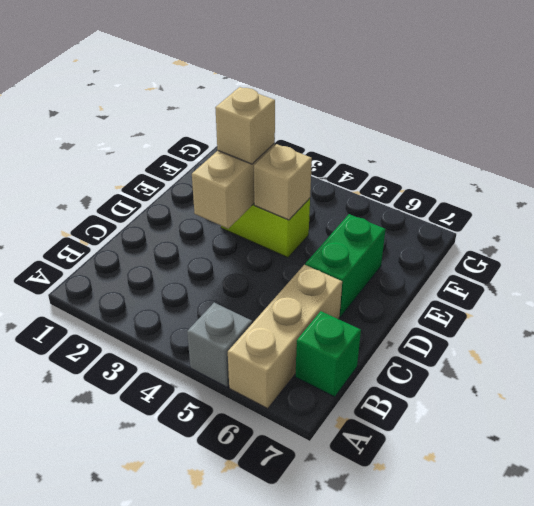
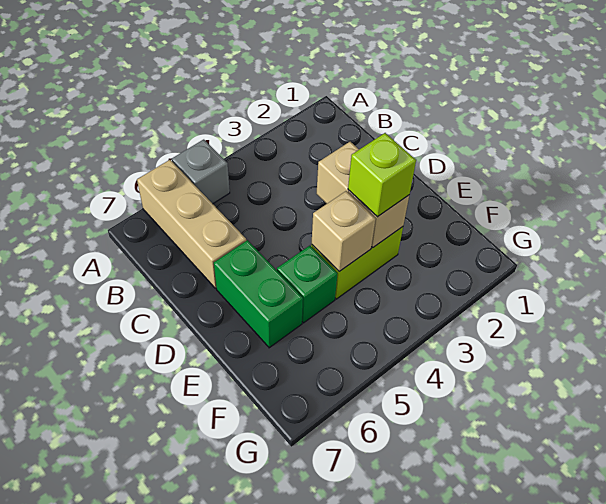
green 1x1 brick [295,311,361,397] -> green 1x1 brick moved to [277,246,338,323]
tan 1x1 brick [215,87,275,164] -> lime 1x1 brick [348,133,416,217]

